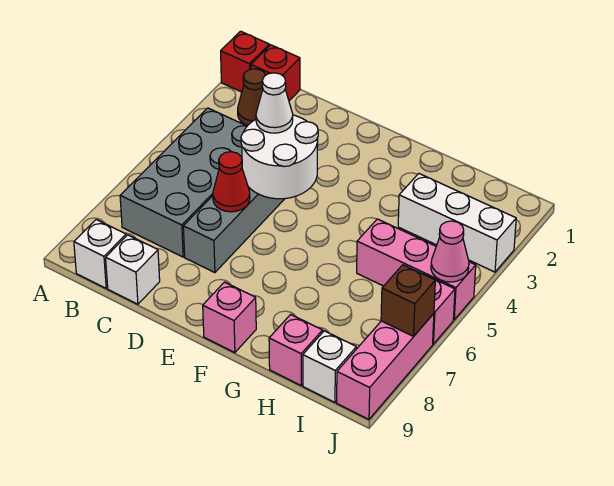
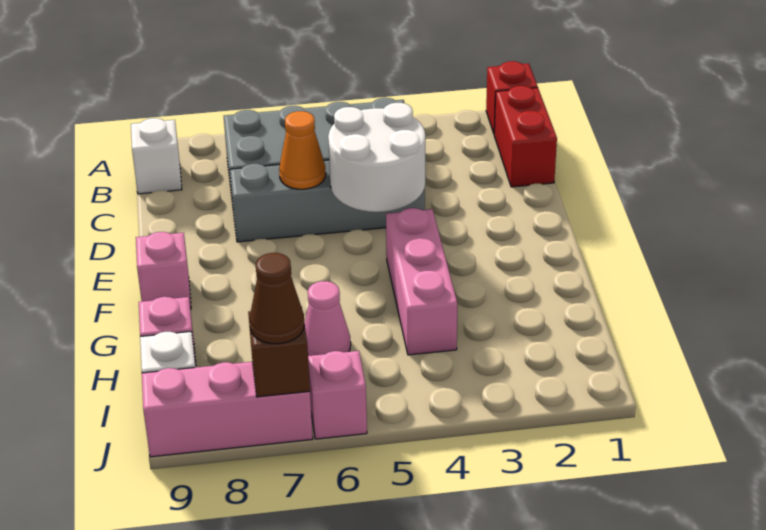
red 1x1 brick [251,45,300,101] -> red 1x2 brick [494,86,557,187]
brown 1x1 cone [238,69,265,125] -> brown 1x1 cone moved to [250,253,304,344]
white 1x1 brick [106,235,160,304] -> none
white 1x1 cone [256,73,293,133] -> none
red 1x1 cone [213,152,250,212] -> orange 1x1 cone [279,111,326,189]
white 1x3 brick [398,174,516,272] -> none
pink 1x3 brick [357,219,476,319] -> pink 1x3 brick moved to [386,208,457,355]
pink 1x1 cone [431,221,469,282] -> pink 1x1 cone moved to [304,281,351,356]

